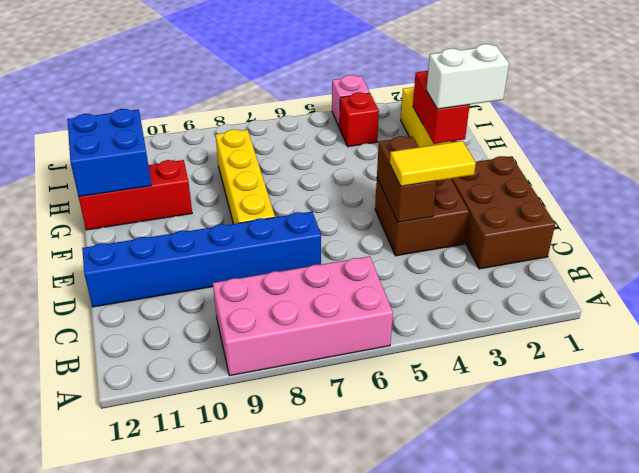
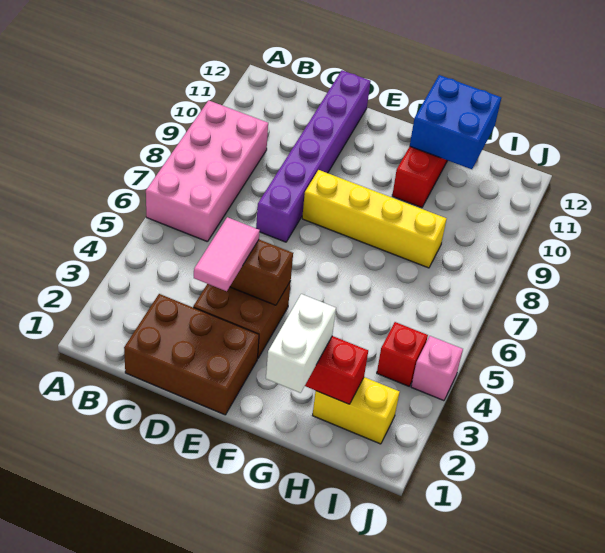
yellow 1x2 tile [390,141,476,186] -> pink 1x2 tile [194,217,260,291]
blue 1x6 brick [82,212,321,307] -> purple 1x6 brick [256,70,371,242]

